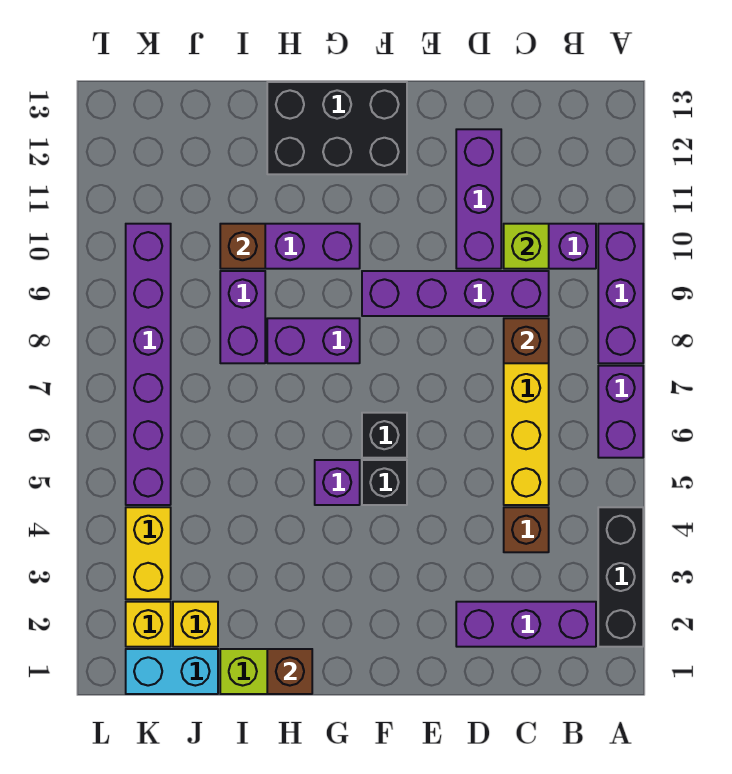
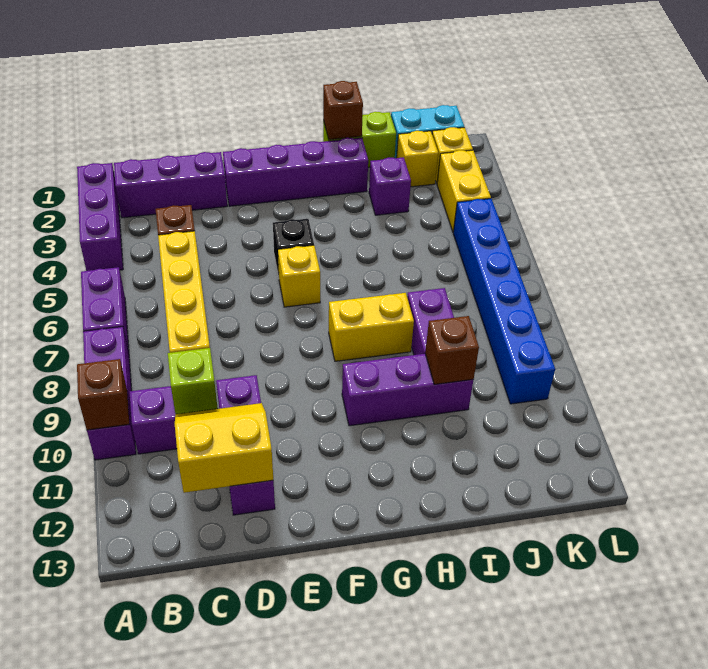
black 1x3 brick [598,507,643,647] -> purple 1x3 brick [77,163,123,271]
brown 1x1 brick [504,318,549,363] -> brown 1x1 brick moved to [77,359,129,430]
purple 1x4 brick [362,271,549,316] -> purple 1x4 brick moved to [223,138,368,206]
none -> yellow 2x2 slope [175,403,273,493]
black 1x1 brick [362,413,407,458] -> yellow 1x1 brick [278,245,320,307]
black 2x3 brick [267,82,407,174] -> none
purple 1x1 brick [315,460,360,505] -> purple 1x1 brick moved to [369,157,411,215]
purple 1x2 brick [267,318,360,363] -> yellow 1x2 brick [329,293,414,361]
purple 1x6 brick [126,224,171,505] -> blue 1x6 brick [453,199,555,404]

